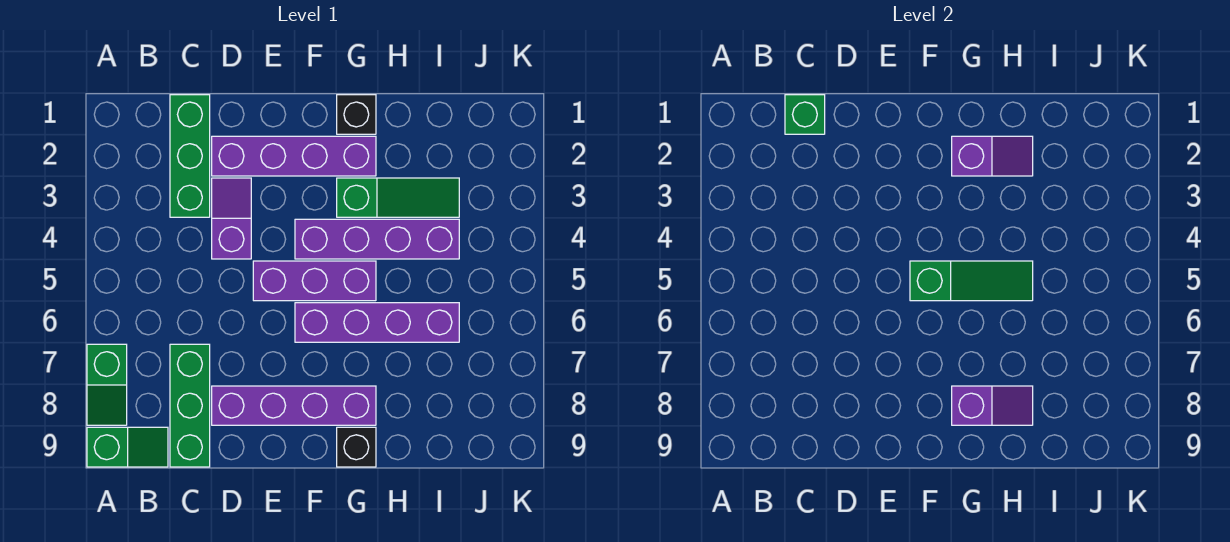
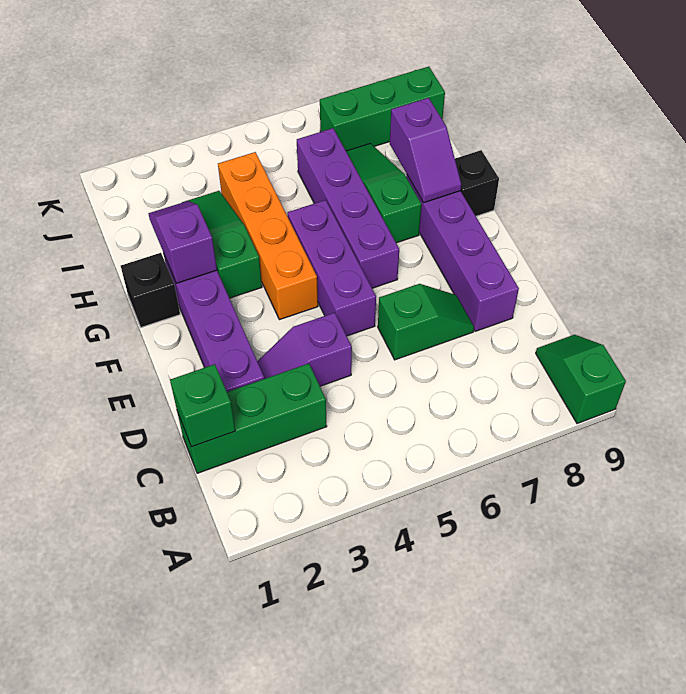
green 1x2 slope [87,344,127,425] -> green 1x2 slope moved to [378,284,474,360]
green 1x3 brick [170,344,210,467] -> green 1x3 brick moved to [320,67,445,151]
purple 1x4 brick [295,219,459,259] -> orange 1x4 brick [218,152,318,320]
green 1x3 slope [910,261,1033,301] -> green 1x3 slope moved to [346,143,421,243]
purple 1x2 slope [952,386,1033,425] -> purple 1x2 slope turned to [390,98,461,203]

